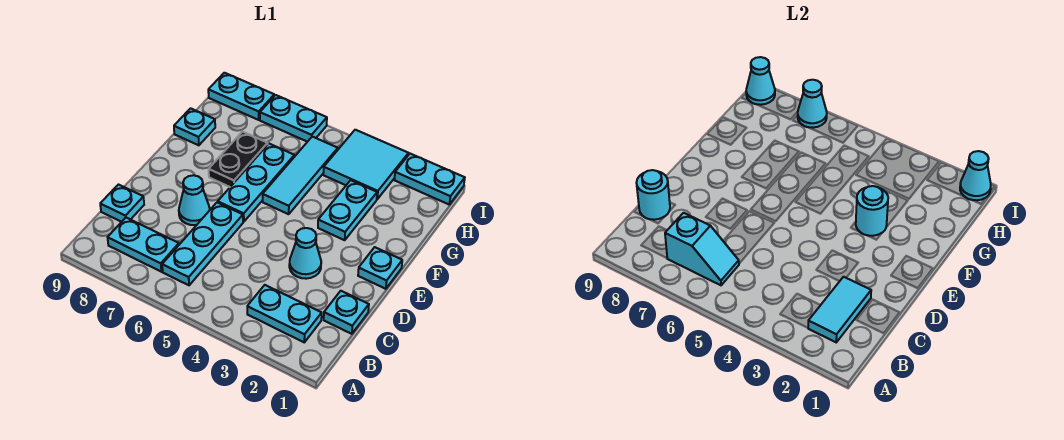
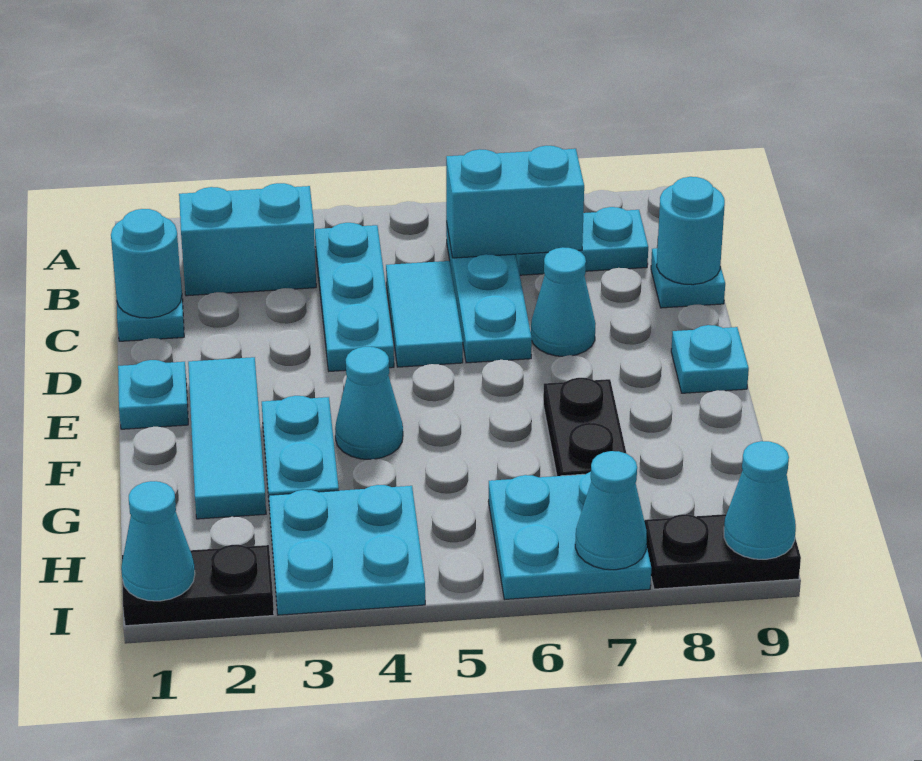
cyan 1x2 plate [247,285,322,342] -> cyan 1x2 brick [179,183,316,296]
cyan 1x2 tile [808,277,871,342] -> cyan 1x2 tile moved to [386,261,463,367]
cyan 1x2 slope [665,213,739,285] -> cyan 1x2 brick [446,146,584,258]
cyan 1x1 cone [289,228,321,279] -> cyan 1x1 cone moved to [335,347,403,459]
cyan 1x3 plate [218,144,294,222] -> cyan 1x3 plate moved to [315,223,394,371]
cyan 1x1 round brick [856,186,888,236] -> cyan 1x1 round brick moved to [111,209,182,318]
cyan 1x3 tile [263,137,338,214] -> cyan 1x3 tile moved to [188,357,266,519]
cyan 1x1 plate [174,108,215,145] -> cyan 1x1 plate moved to [671,325,749,393]
cyan 2x2 tile [323,130,409,199] -> cyan 2x2 plate [269,485,425,615]
cyan 1x2 plate [394,154,465,204] -> black 1x2 plate [122,545,274,626]
cyan 1x2 plate [260,95,327,142] -> cyan 2x2 plate [488,472,651,599]
cyan 1x2 plate [208,73,274,120] -> black 1x2 plate [644,514,801,589]

